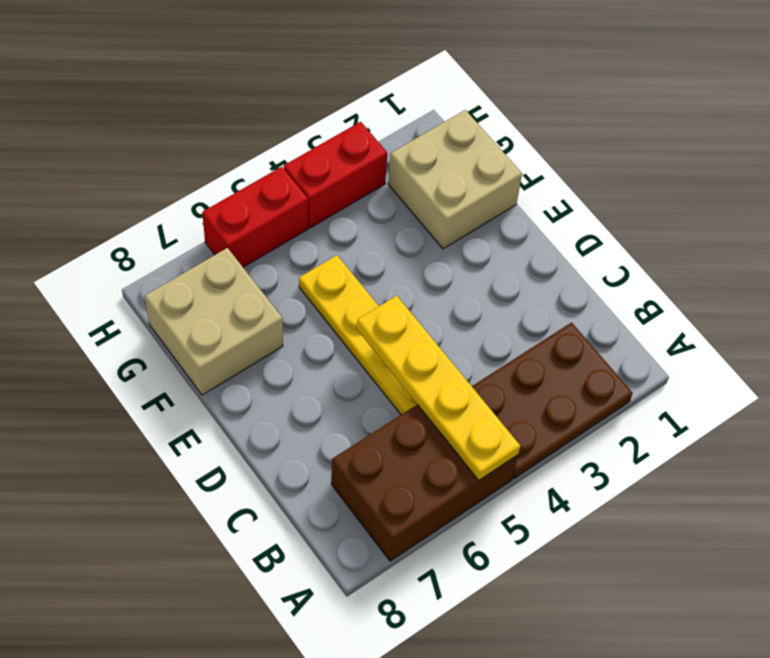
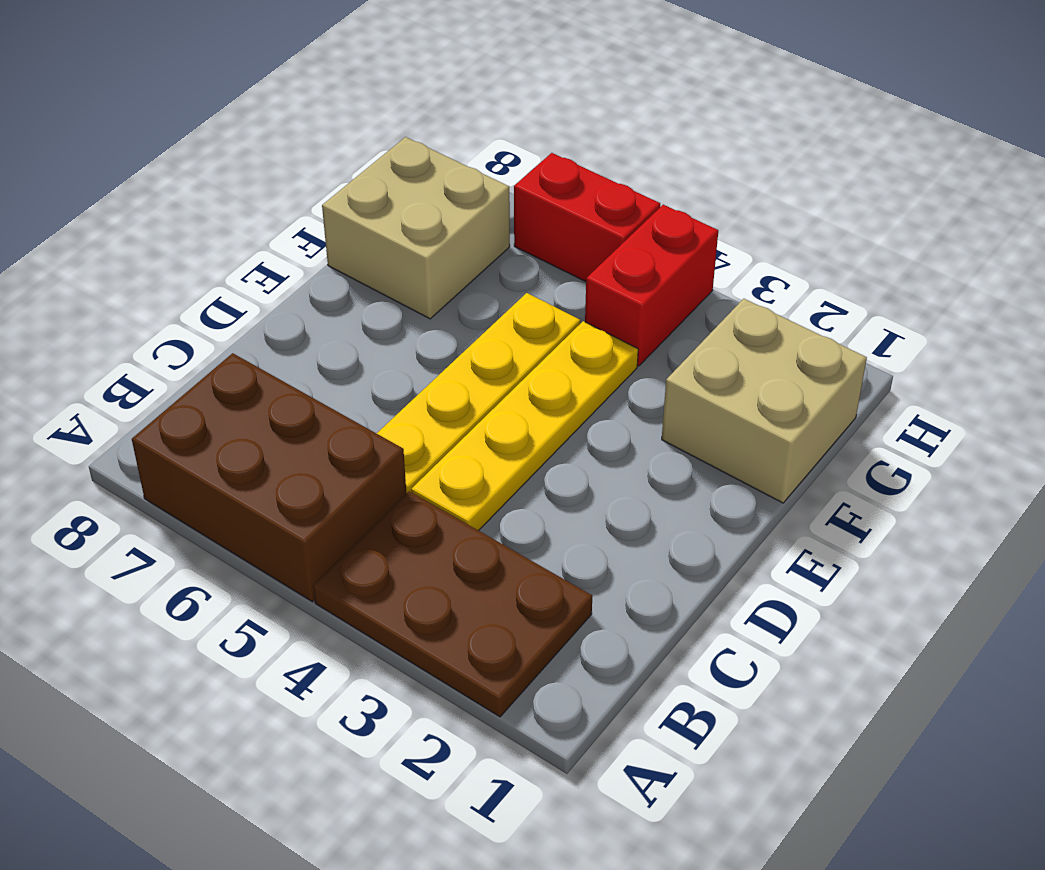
yellow 1x4 plate [357,296,520,480] -> yellow 1x4 plate moved to [411,321,638,531]
red 1x2 brick [284,122,387,228] -> red 1x2 brick turned to [585,205,718,366]

